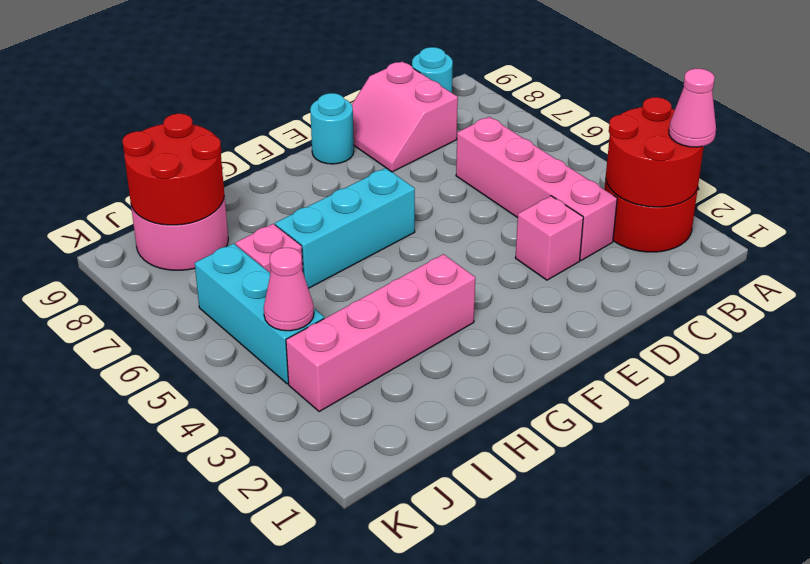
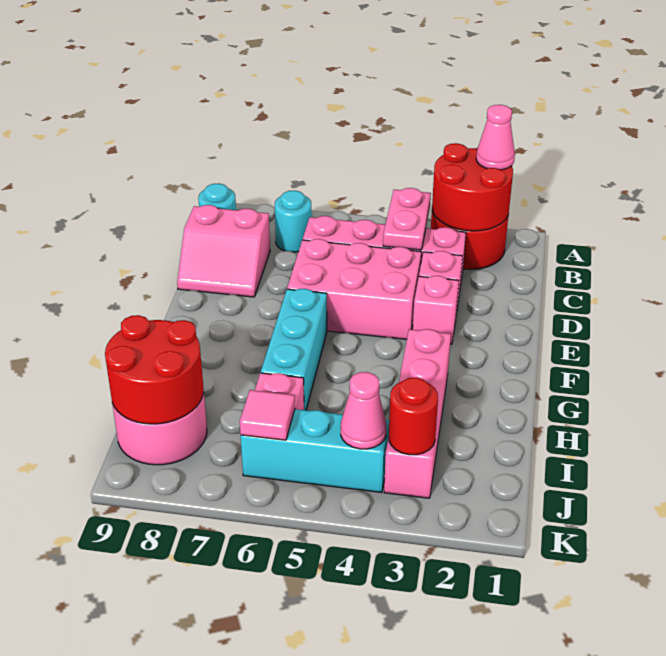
none -> pink 1x2 plate [383,188,431,250]
none -> pink 2x3 brick [287,239,421,339]
none -> pink 1x1 brick [413,276,459,344]
cyan 1x1 round brick [310,93,354,164] -> cyan 1x1 round brick moved to [275,190,312,252]
none -> red 1x1 round brick [389,378,438,455]
none -> pink 1x1 tile [240,390,295,440]

